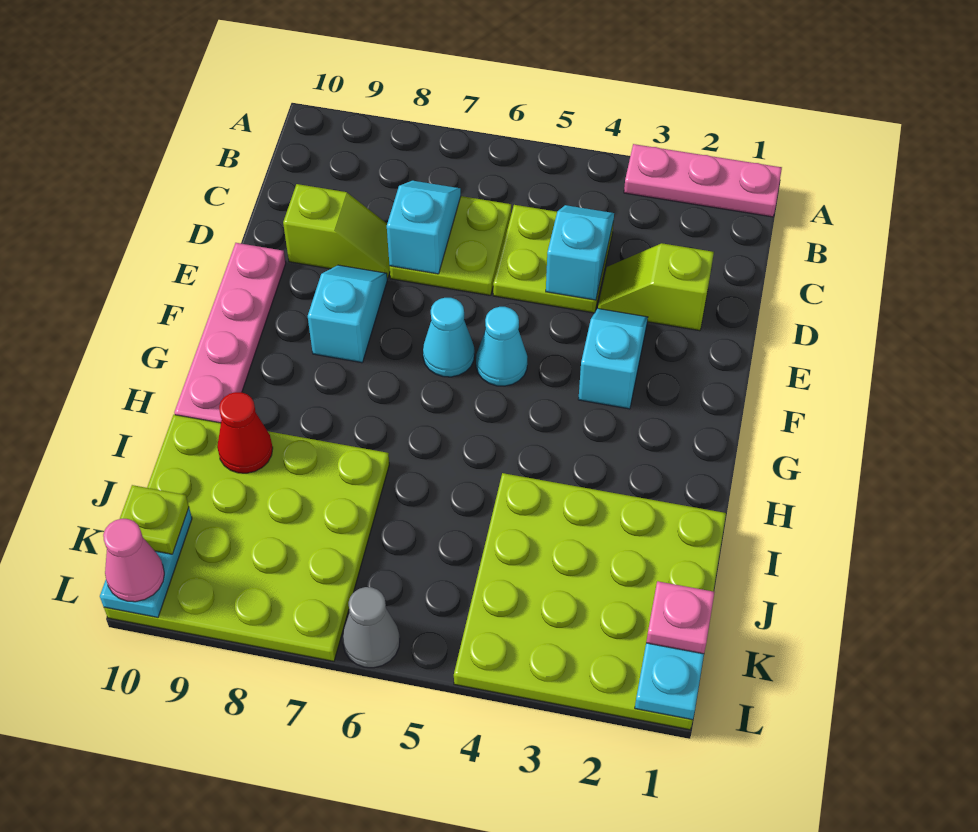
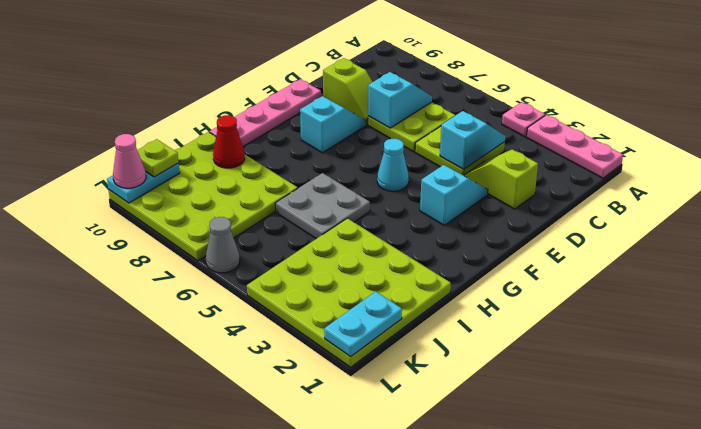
cyan 1x1 cone [423,298,474,377] -> none
none -> grey 2x2 plate [275,173,370,239]
pink 1x1 plate [646,581,715,654] -> pink 1x1 plate moved to [502,102,545,137]

